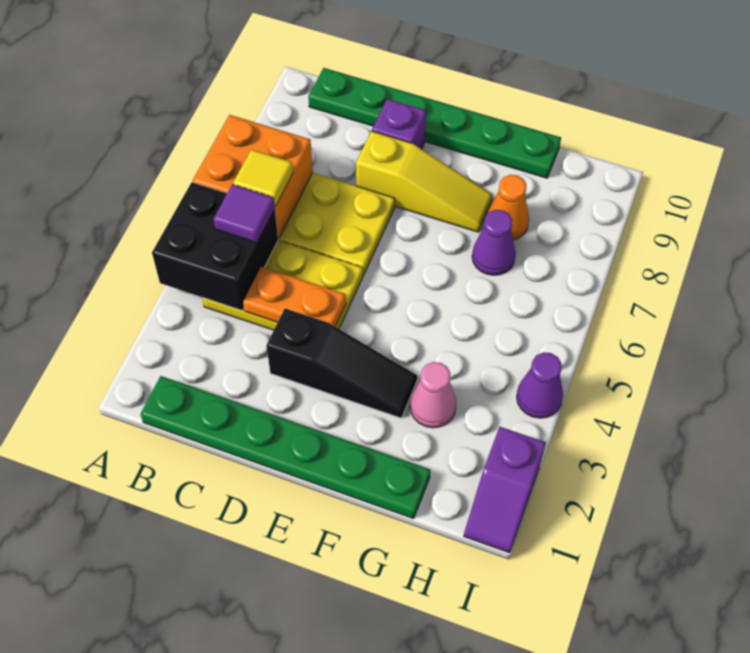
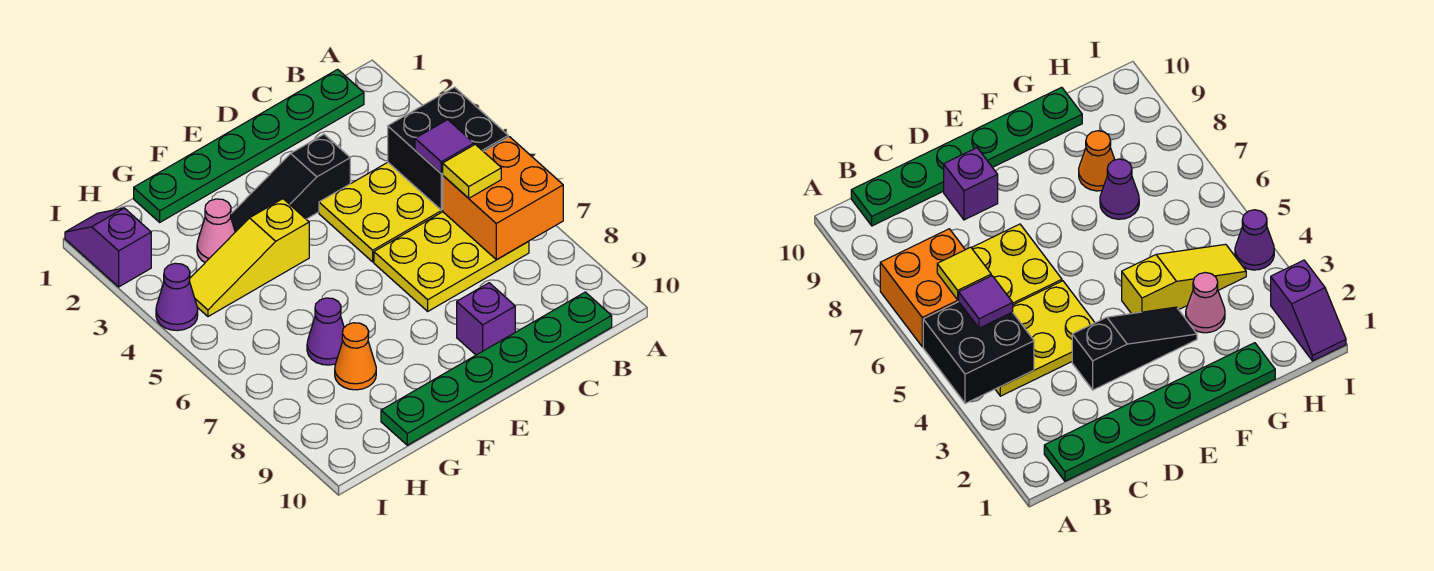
orange 1x2 plate [243,267,346,326] -> none
yellow 1x3 slope [356,131,493,232] -> yellow 1x3 slope moved to [189,199,309,317]

